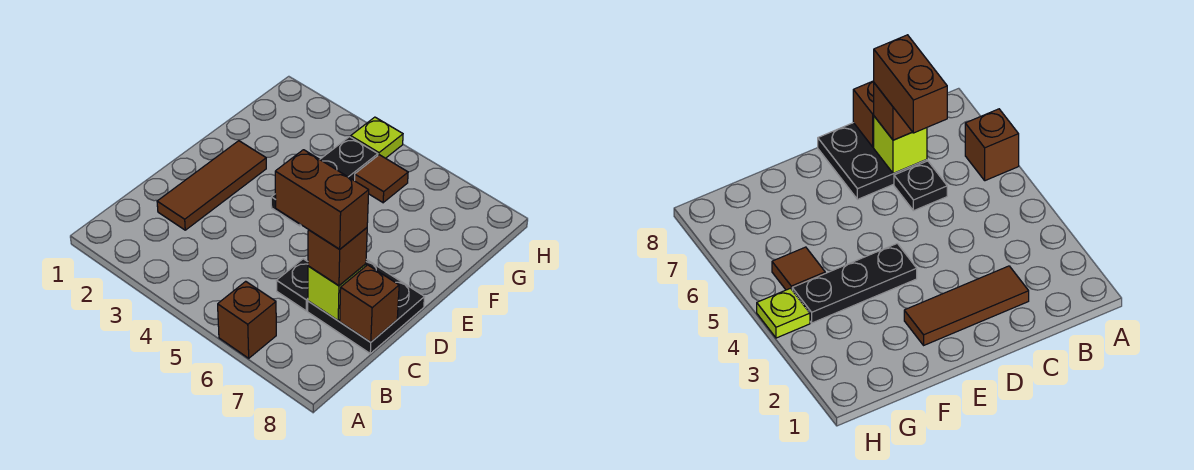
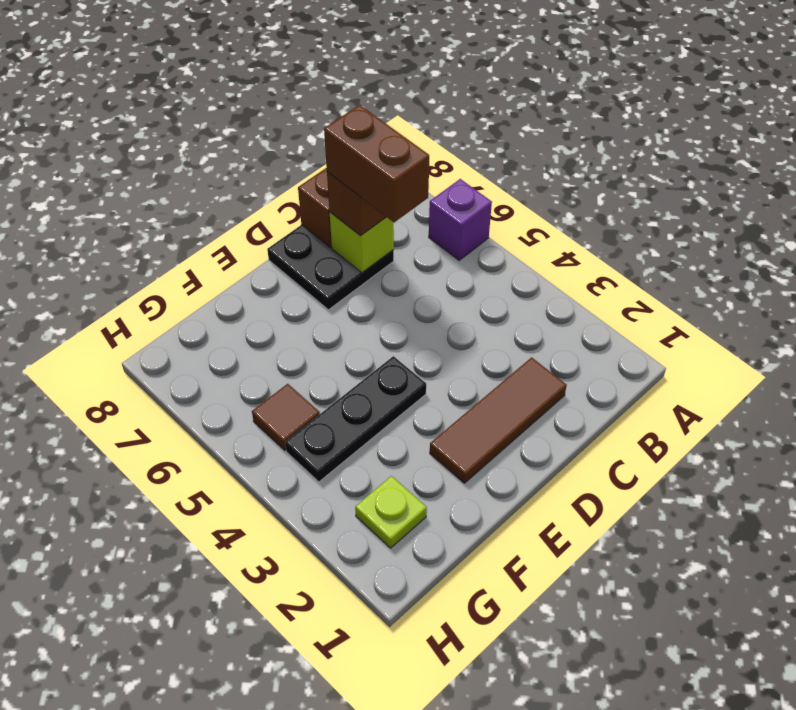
brown 1x1 brick [218,281,276,358] -> purple 1x1 brick [429,179,492,260]
black 1x1 plate [276,259,308,311] -> none
lime 1x1 plate [351,117,403,158] -> lime 1x1 plate moved to [355,476,427,548]

